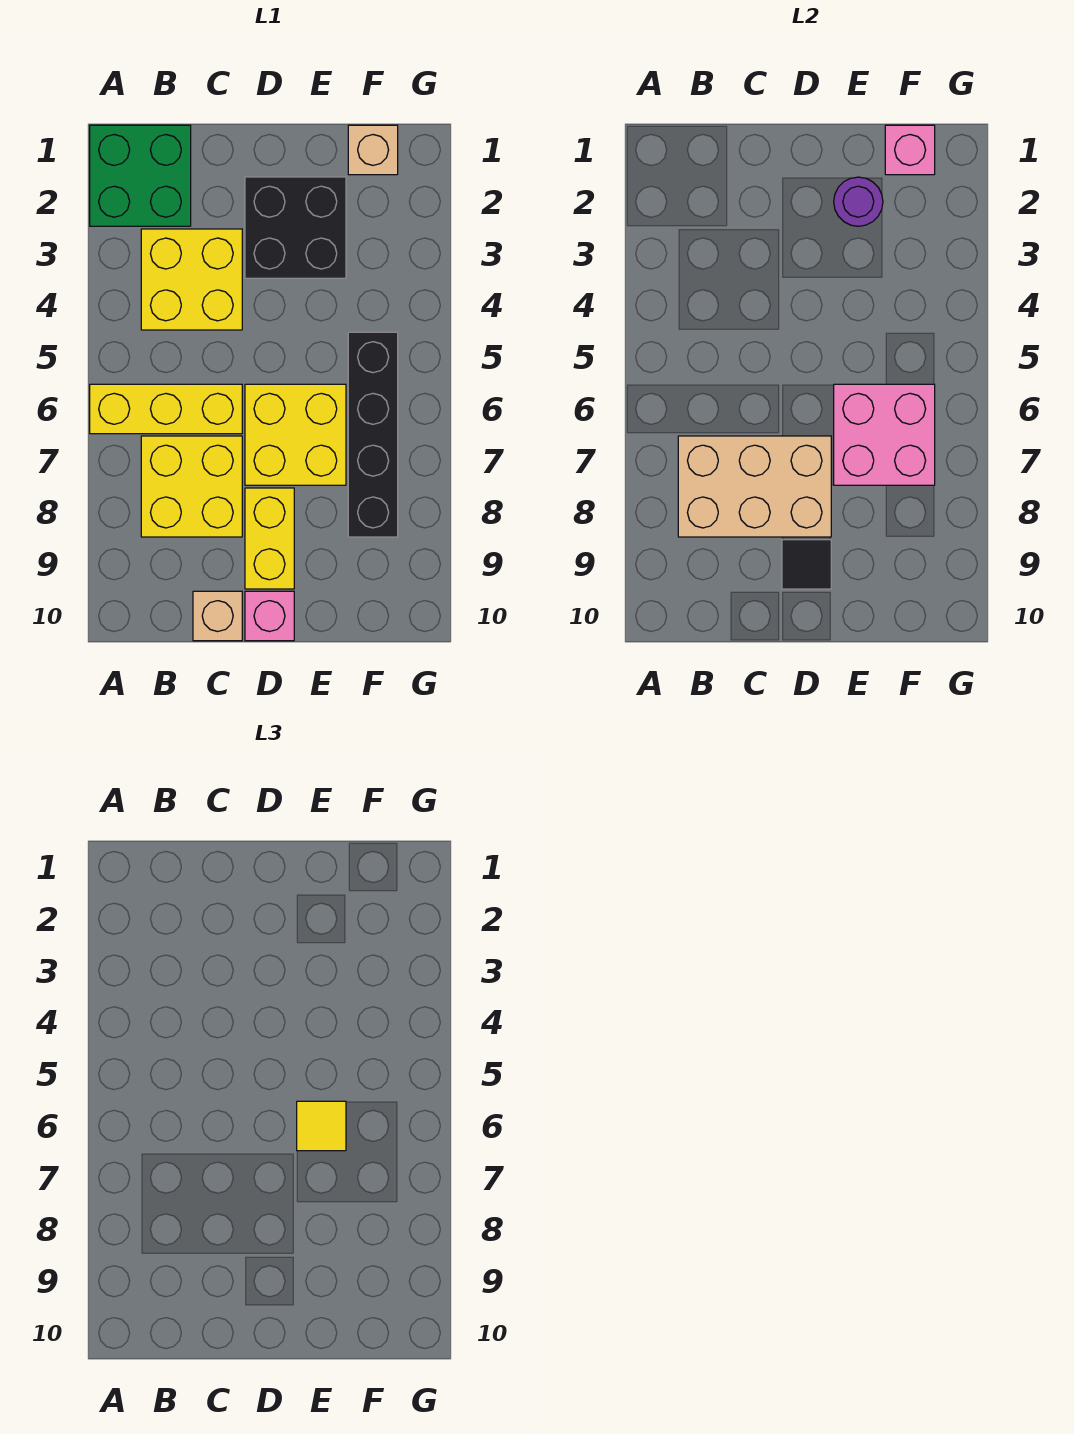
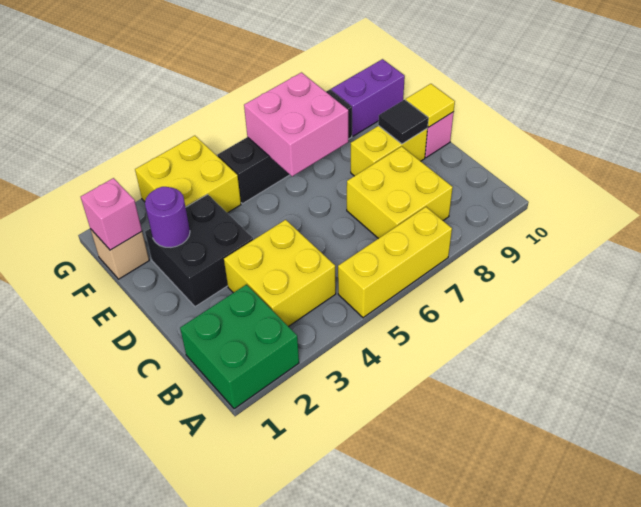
yellow 1x3 brick [90,384,242,434] -> yellow 1x3 brick turned to [338,207,452,318]
tan 2x3 brick [678,436,831,537] -> none
tan 1x1 brick [193,591,242,641] -> none
yellow 2x2 brick [245,384,346,485] -> yellow 2x2 brick moved to [135,136,241,213]
yellow 1x1 tile [297,1101,346,1151] -> yellow 1x1 tile moved to [406,84,455,127]
none -> purple 1x2 brick [332,59,405,136]

